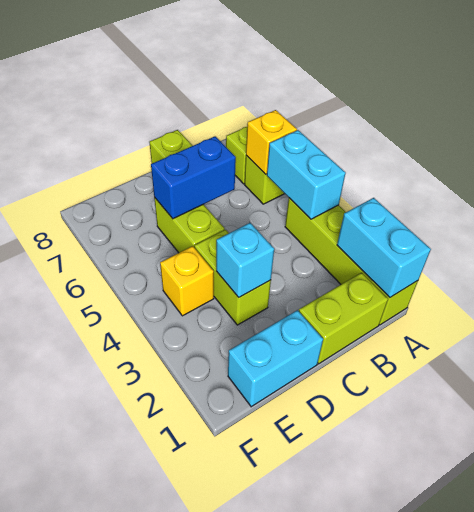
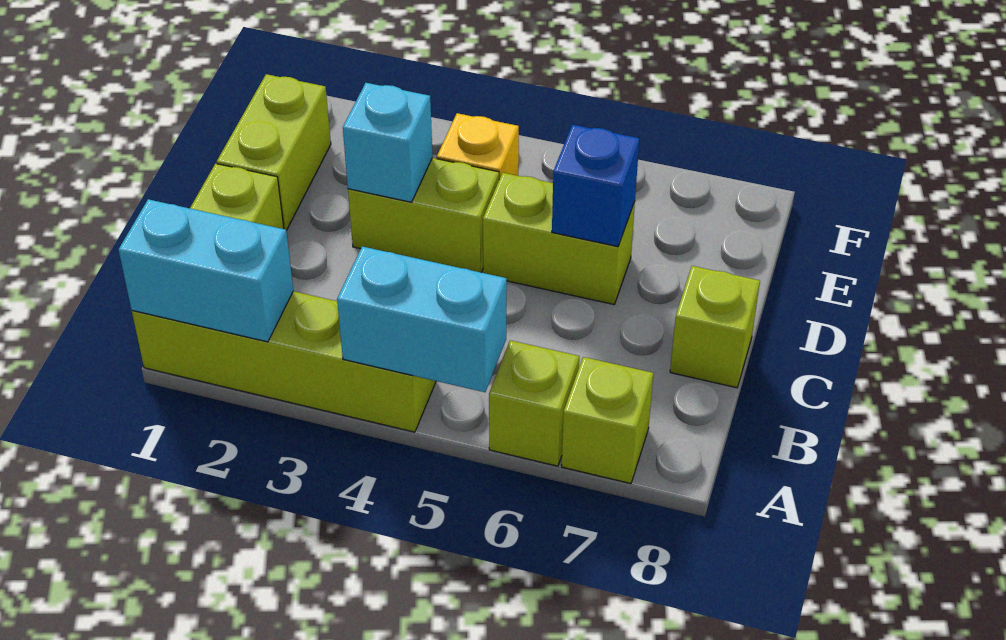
yellow 1x1 brick [246,110,297,174] -> none
blue 1x2 brick [151,136,236,219] -> blue 1x1 brick [552,125,639,247]
cyan 1x2 brick [228,310,323,407] -> lime 1x2 brick [217,74,331,230]

